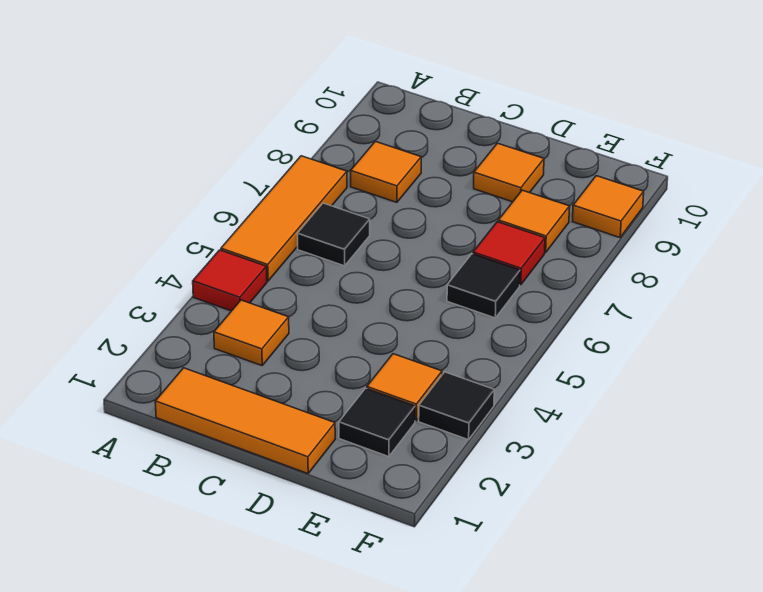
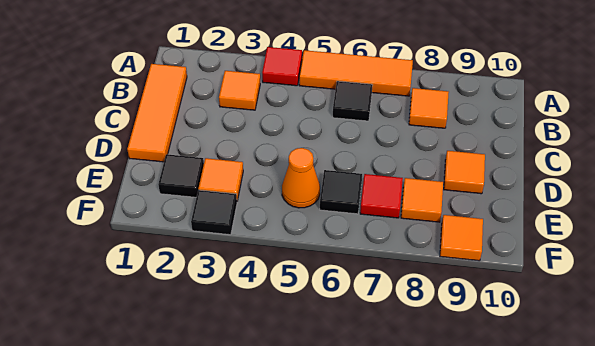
none -> orange 1x1 cone [282,148,320,208]

